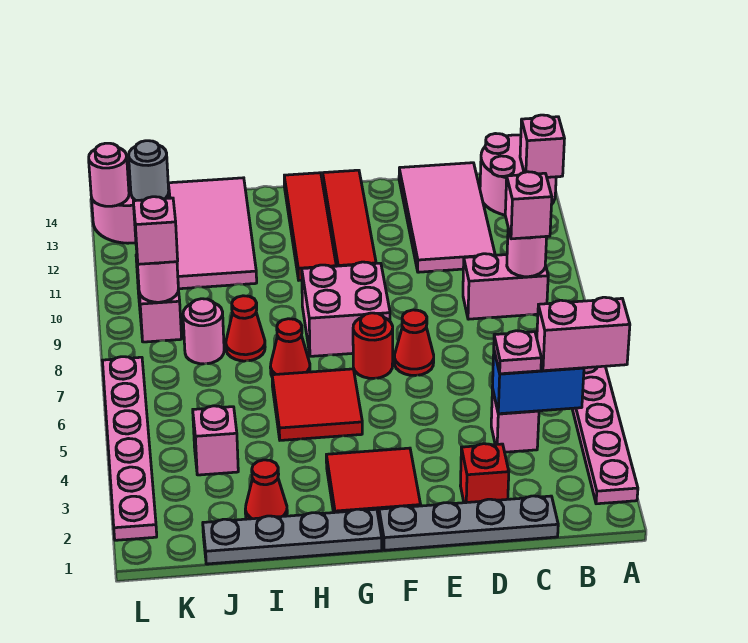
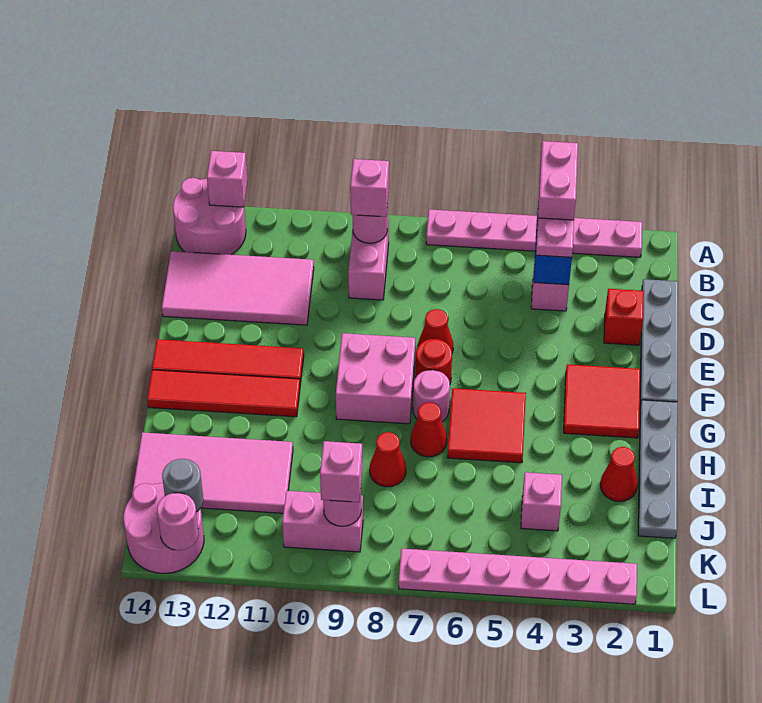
pink 1x1 round brick [183,299,224,364] -> pink 1x1 round brick moved to [413,370,450,422]

